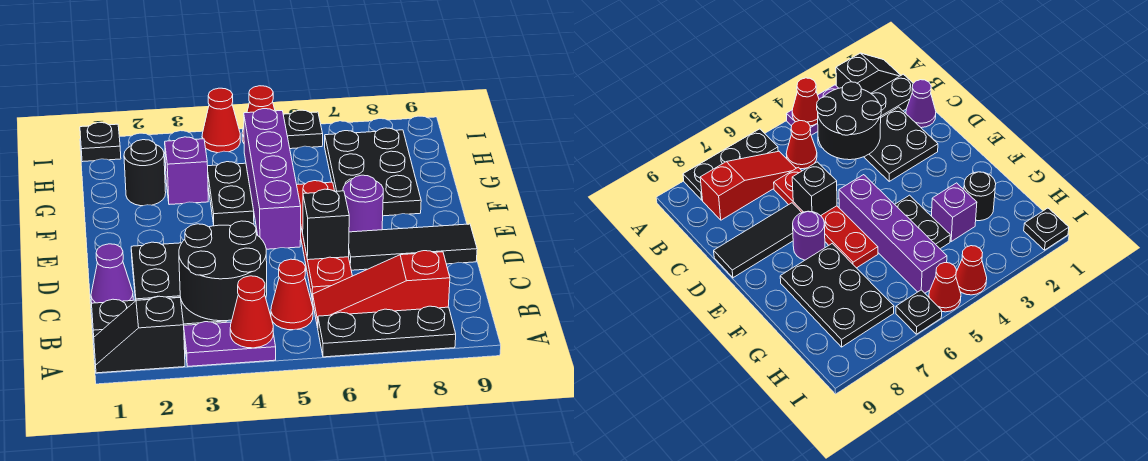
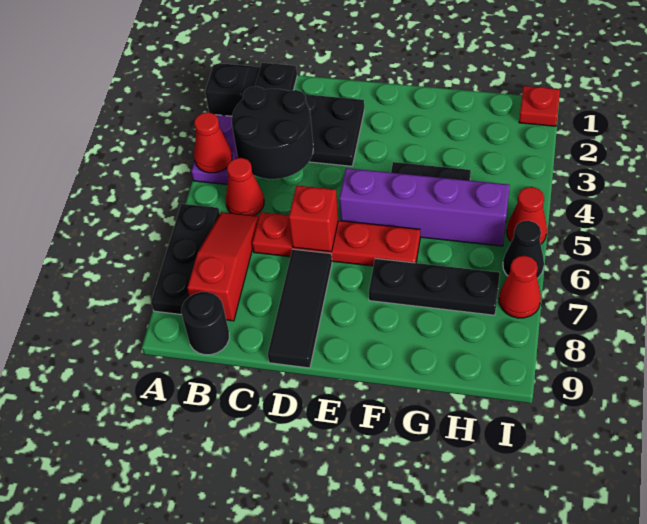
purple 1x1 cone [91,244,133,303] -> none
black 1x1 brick [303,189,349,260] -> red 1x1 brick [289,186,338,252]
purple 1x1 round brick [343,175,383,232] -> none
black 2x3 plate [325,128,421,216] -> black 1x3 plate [369,259,500,315]
black 1x1 round brick [124,140,166,206] -> black 1x1 round brick moved to [181,292,229,355]
purple 1x1 brick [165,137,208,205] -> none
black 1x1 plate [80,122,121,162] -> red 1x1 plate [519,86,560,126]
red 1x1 cone [202,88,240,153] -> red 1x1 cone moved to [499,256,541,318]
black 1x1 plate [283,110,323,149] -> black 1x1 cone [503,221,544,278]

